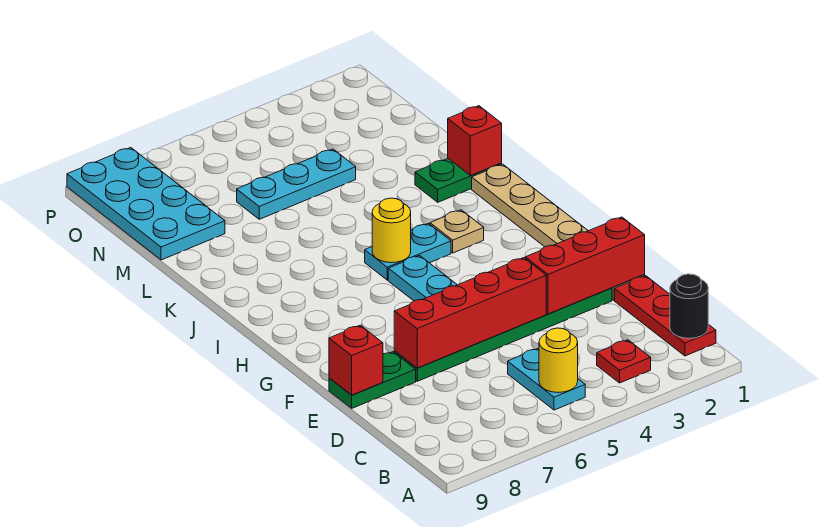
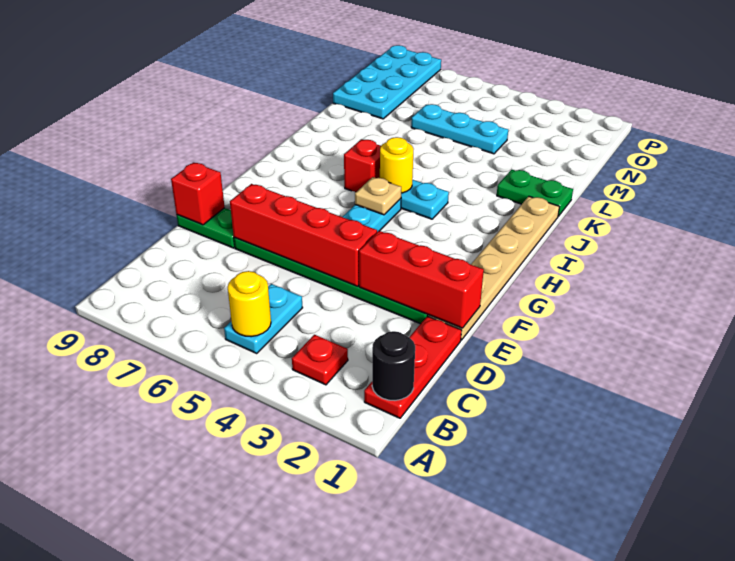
tan 1x1 plate [430,210,484,253] -> tan 1x1 plate moved to [355,177,401,215]
red 1x1 brick [448,106,502,176] -> red 1x1 brick moved to [344,139,381,192]

